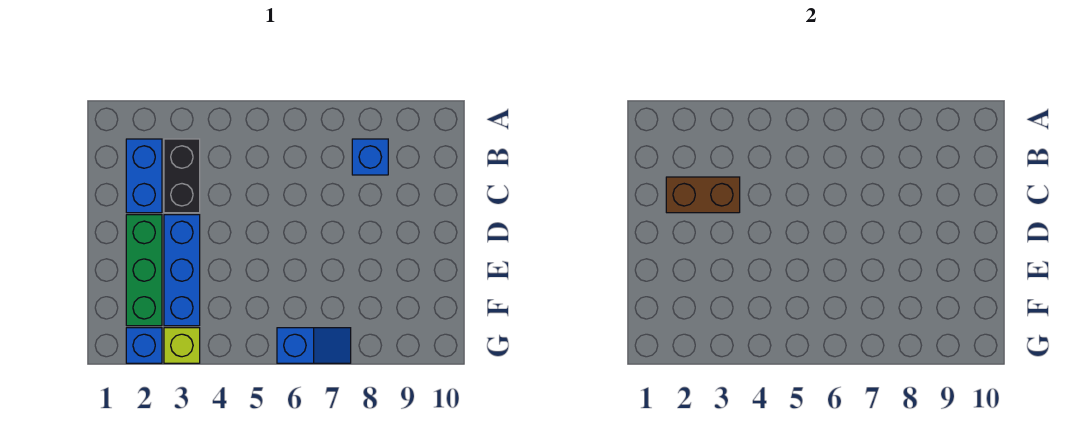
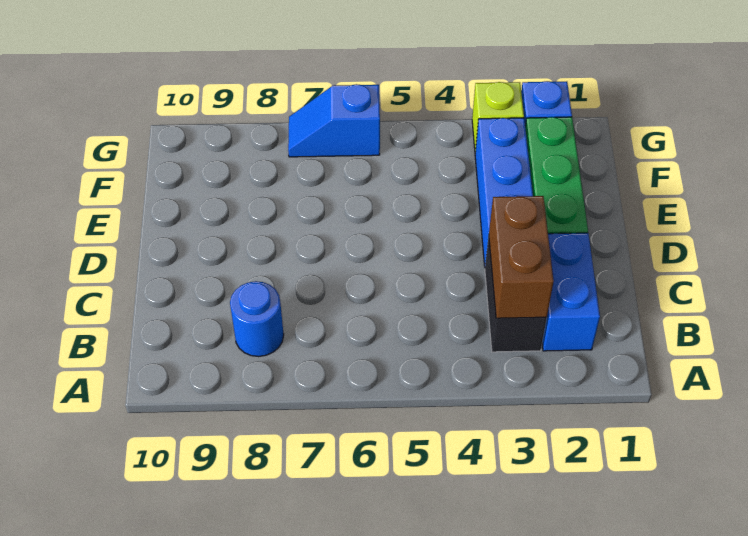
blue 1x1 brick [352,139,388,175] -> blue 1x1 round brick [230,281,284,357]
brown 1x2 brick [666,177,740,213] -> brown 1x2 brick turned to [489,196,554,318]

